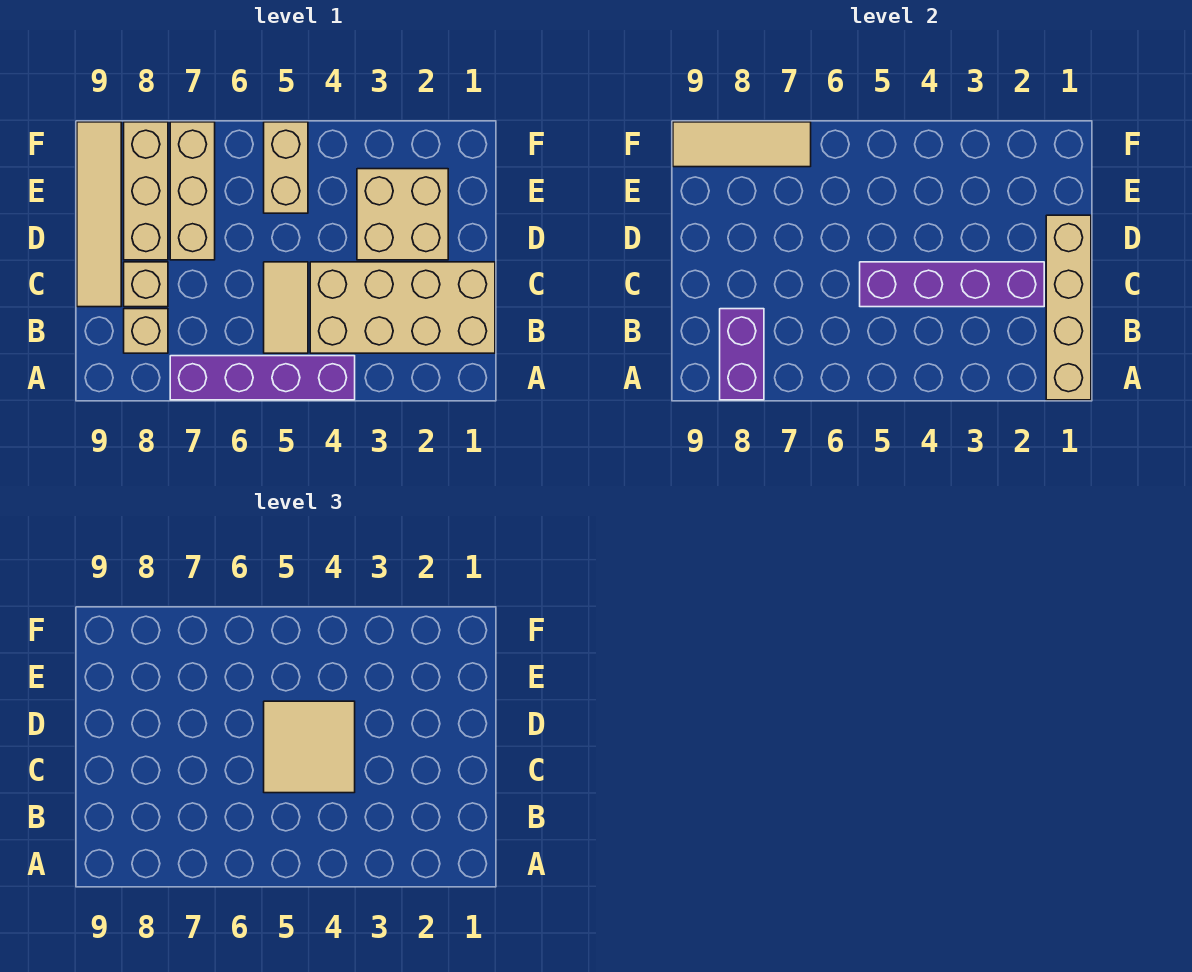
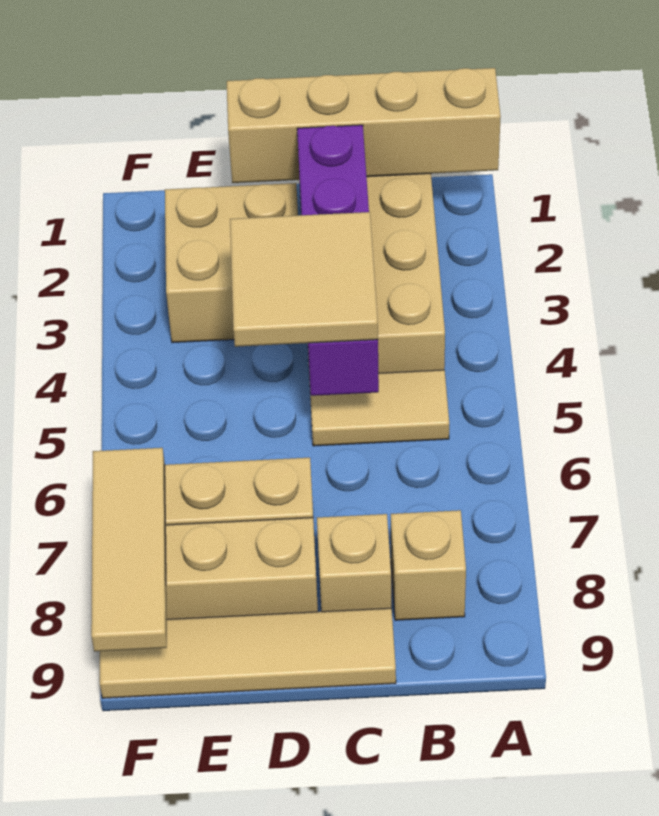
purple 1x4 brick [170,356,355,400] -> none
purple 1x2 brick [720,309,764,400] -> none
tan 1x2 brick [264,122,308,213] -> none

